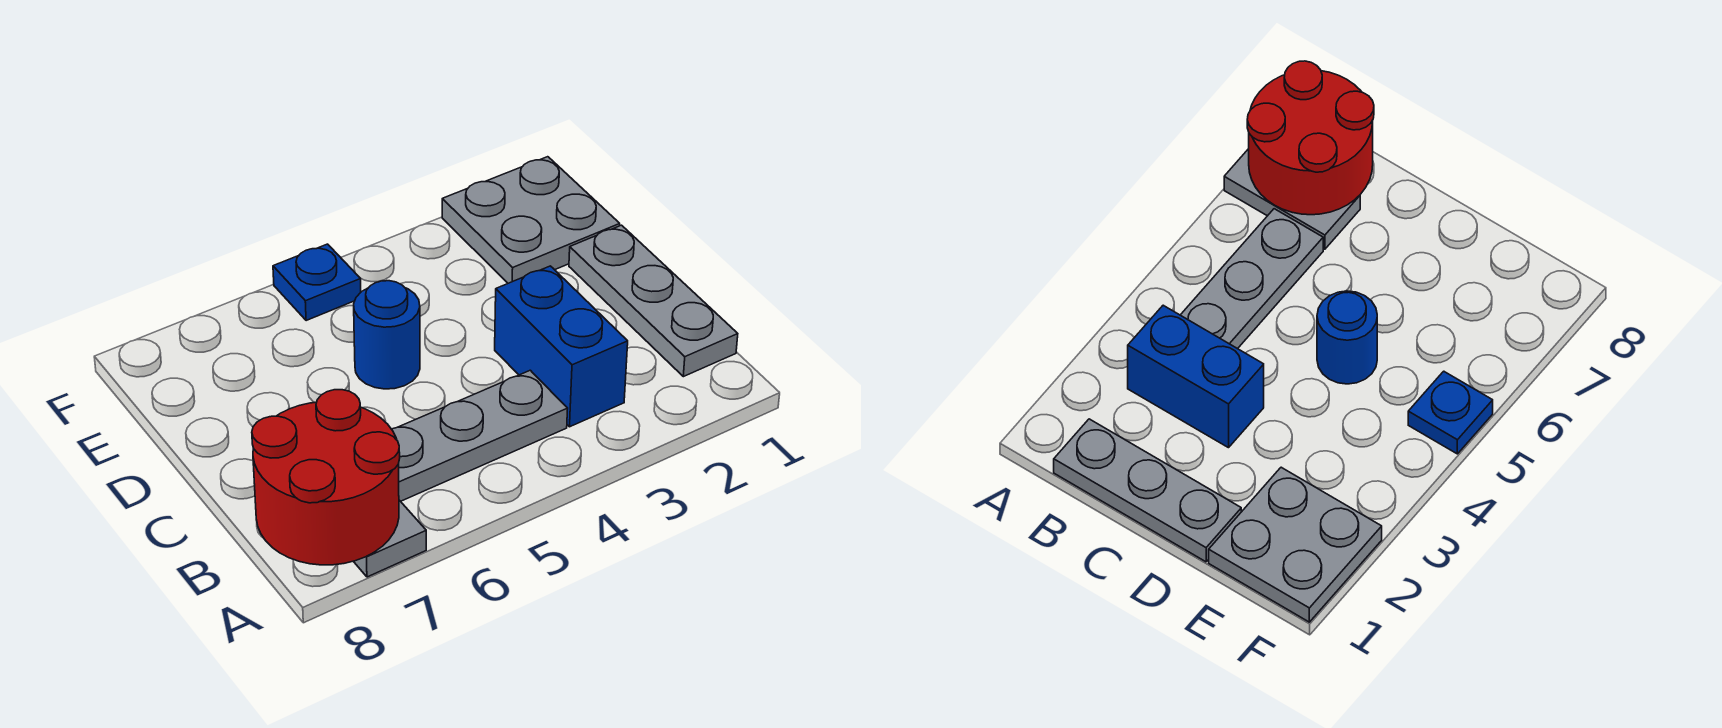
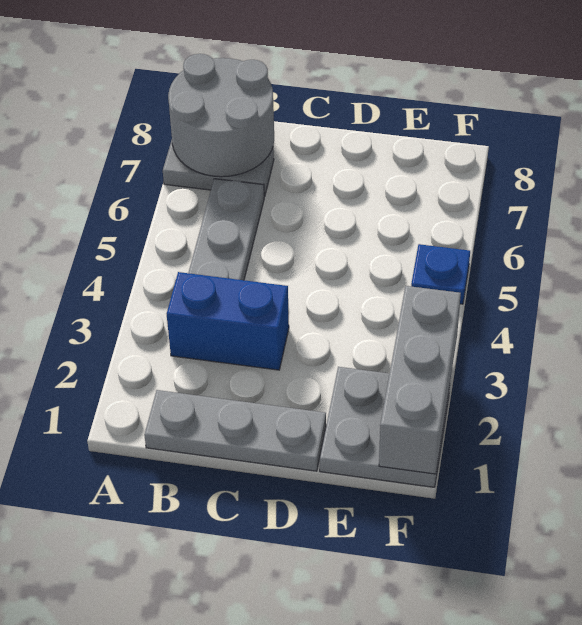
red 2x2 round brick [252,390,400,565] -> grey 2x2 round brick [168,54,274,177]
blue 1x1 round brick [354,281,420,389] -> none
none -> grey 1x3 brick [379,286,461,474]

